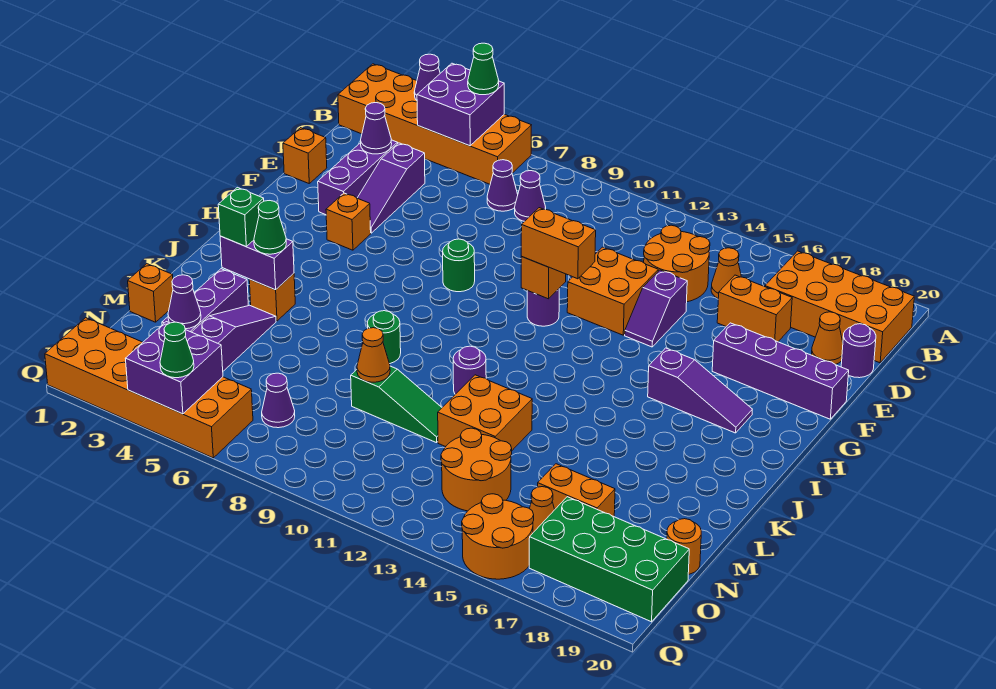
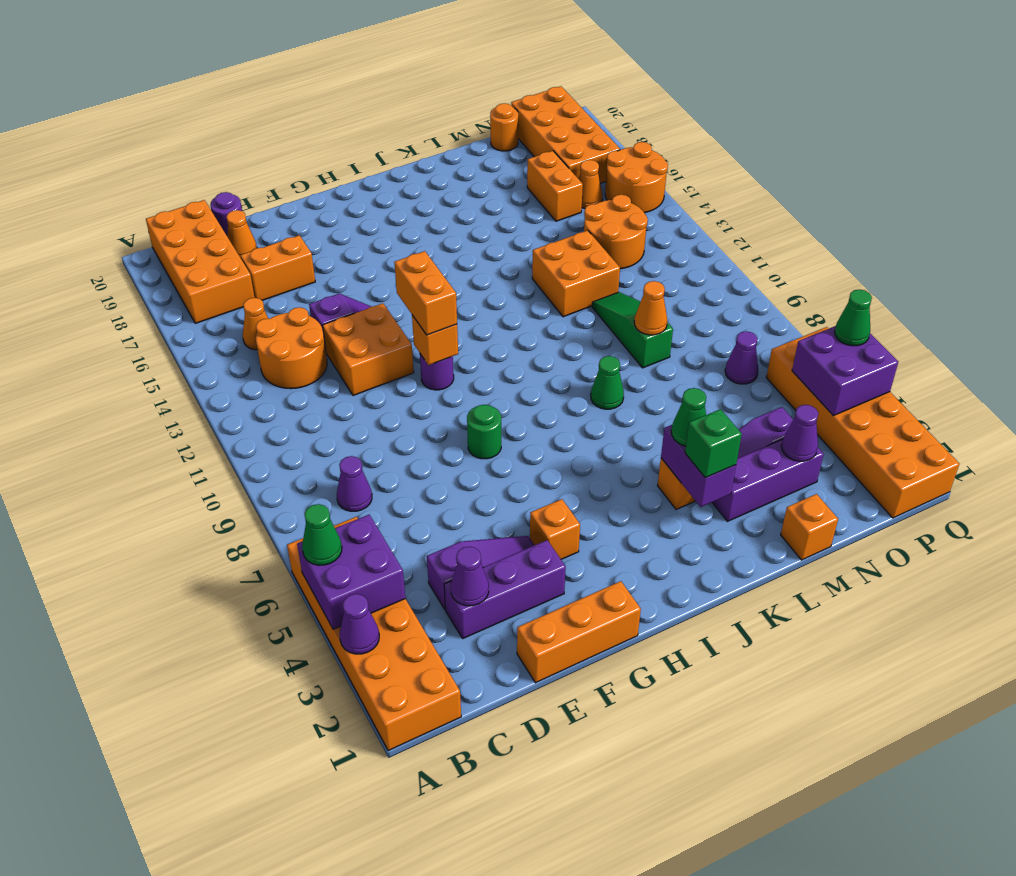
purple 1x1 cone [487,160,518,211] -> none
orange 1x2 brick [717,275,792,342] -> orange 1x2 brick turned to [240,235,315,300]
orange 1x1 brick [283,128,327,183] -> orange 1x3 brick [517,581,641,683]
purple 1x4 brick [712,323,849,419] -> none
purple 1x3 slope [648,348,752,433] -> none
green 1x1 round brick [367,311,401,364] -> green 1x1 cone [591,356,624,409]
purple 1x1 round brick [453,346,486,394] -> none
green 2x4 brick [529,497,689,622] -> orange 2x4 brick [511,86,620,183]

